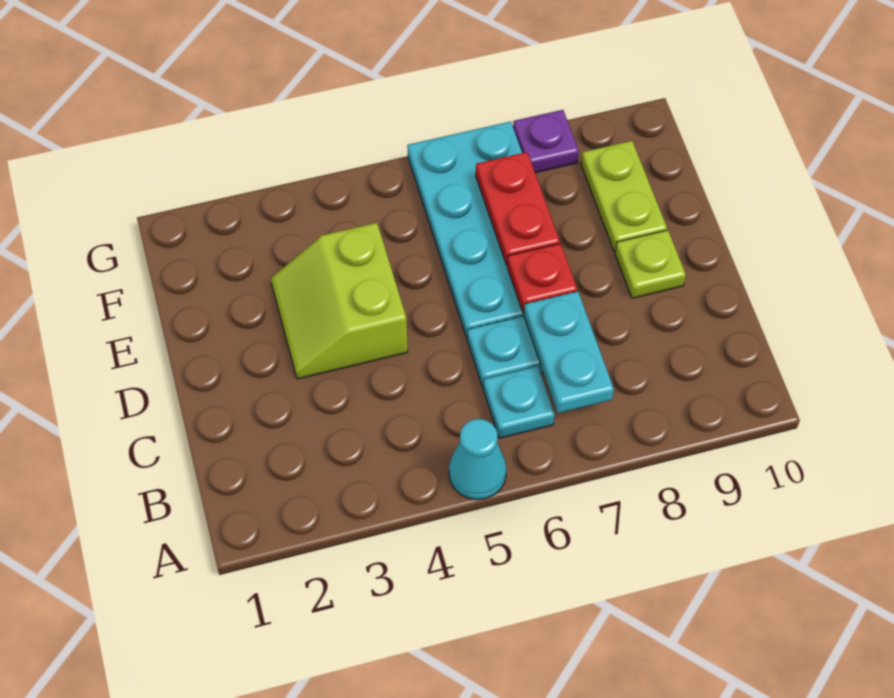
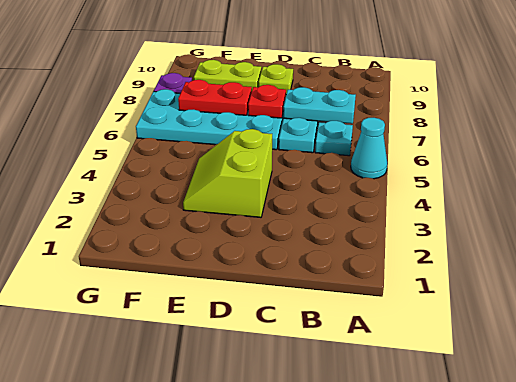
lime 2x2 slope [271,223,408,379] -> lime 2x2 slope turned to [183,129,272,217]

